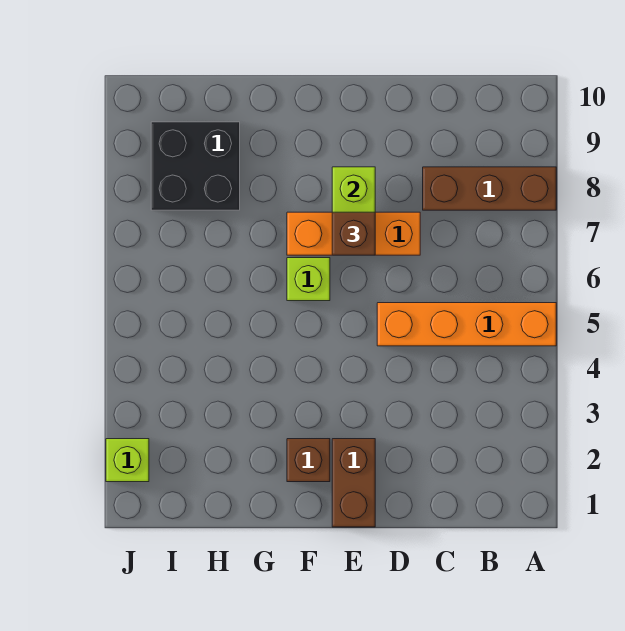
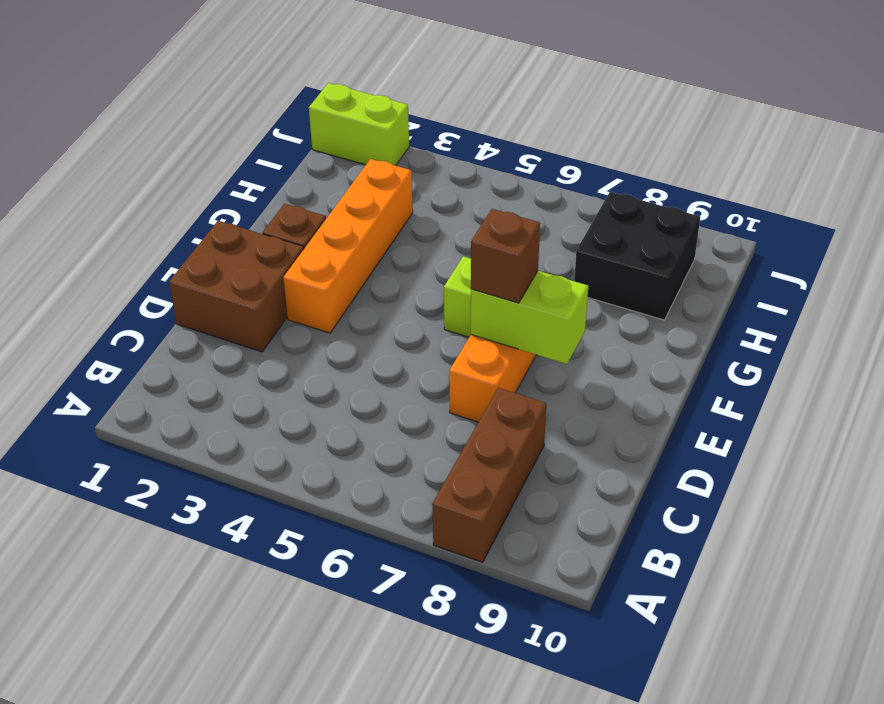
orange 1x4 brick [377,303,556,346] -> orange 1x4 brick moved to [283,159,413,333]
brown 1x2 brick [332,439,375,527] -> brown 2x2 brick [169,221,304,352]
lime 1x1 brick [106,439,149,482] -> lime 1x2 brick [309,83,409,166]

